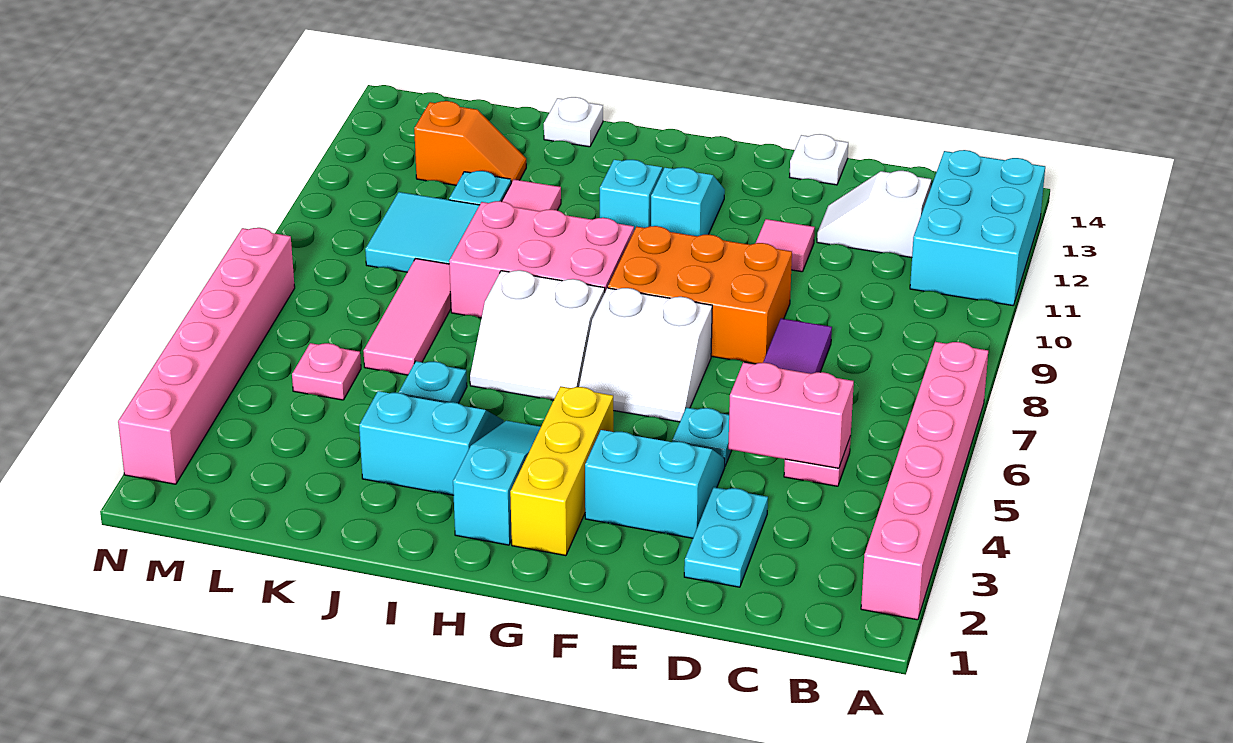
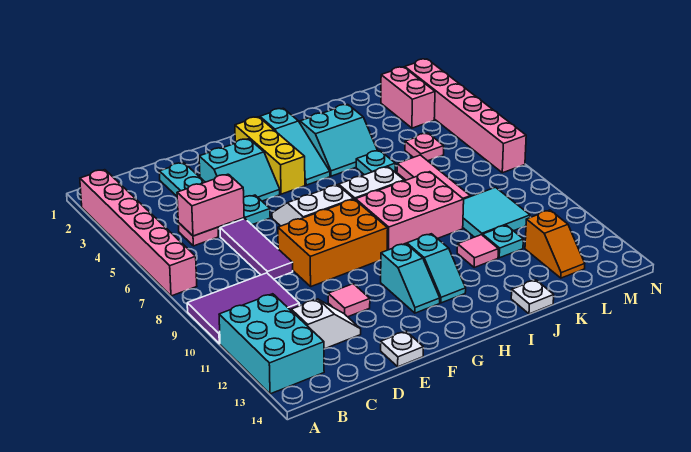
none -> purple 2x3 tile [187,273,299,344]
orange 1x2 slope [414,101,526,185] -> orange 1x2 slope turned to [525,210,585,278]
none -> pink 1x2 brick [381,67,435,128]

